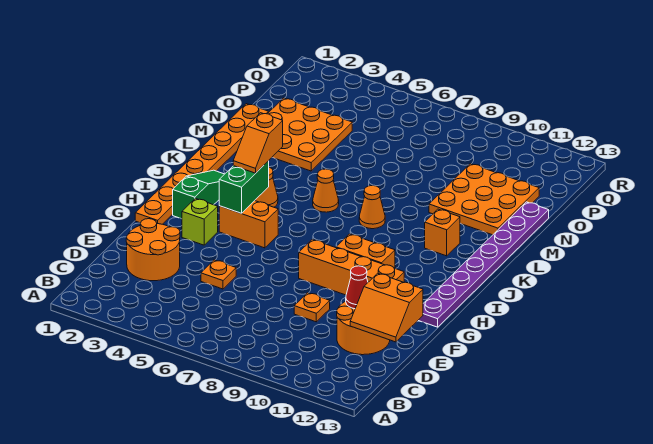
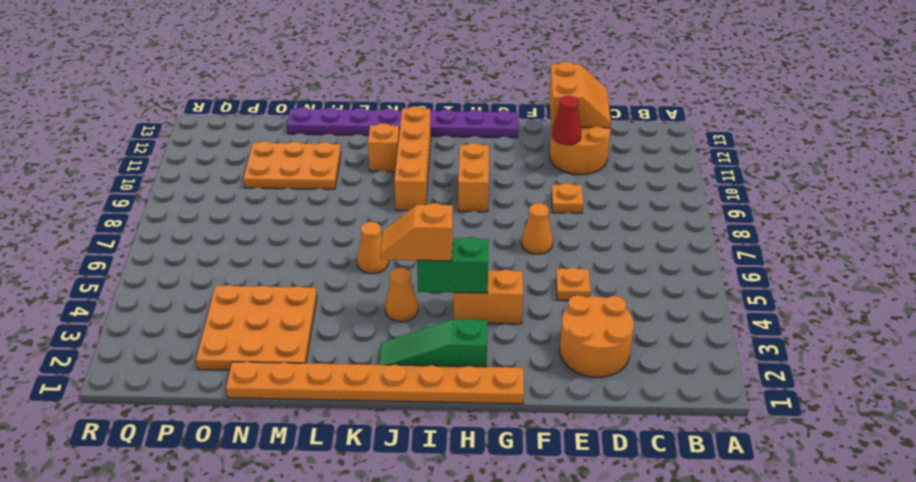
lime 1x1 brick [182,199,218,245] -> none
orange 1x4 brick [299,240,404,295] -> orange 1x4 brick moved to [394,106,431,210]
orange 1x2 brick [219,201,278,248] -> orange 1x2 brick turned to [454,270,523,324]
orange 1x2 slope [233,113,283,173] -> orange 1x2 slope turned to [380,203,453,261]
orange 1x1 cone [359,185,385,229] -> orange 1x1 cone moved to [522,203,553,254]
orange 3x3 plate [429,164,539,235] -> orange 2x3 plate [243,141,341,189]

